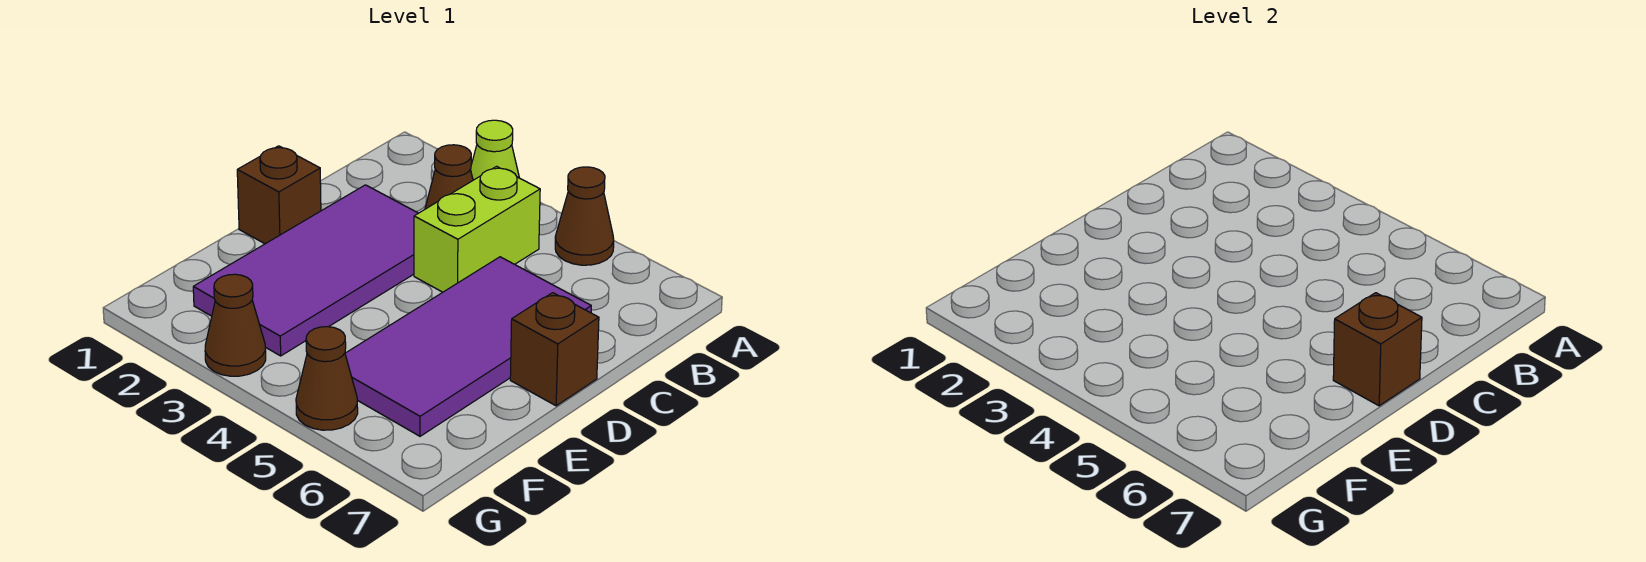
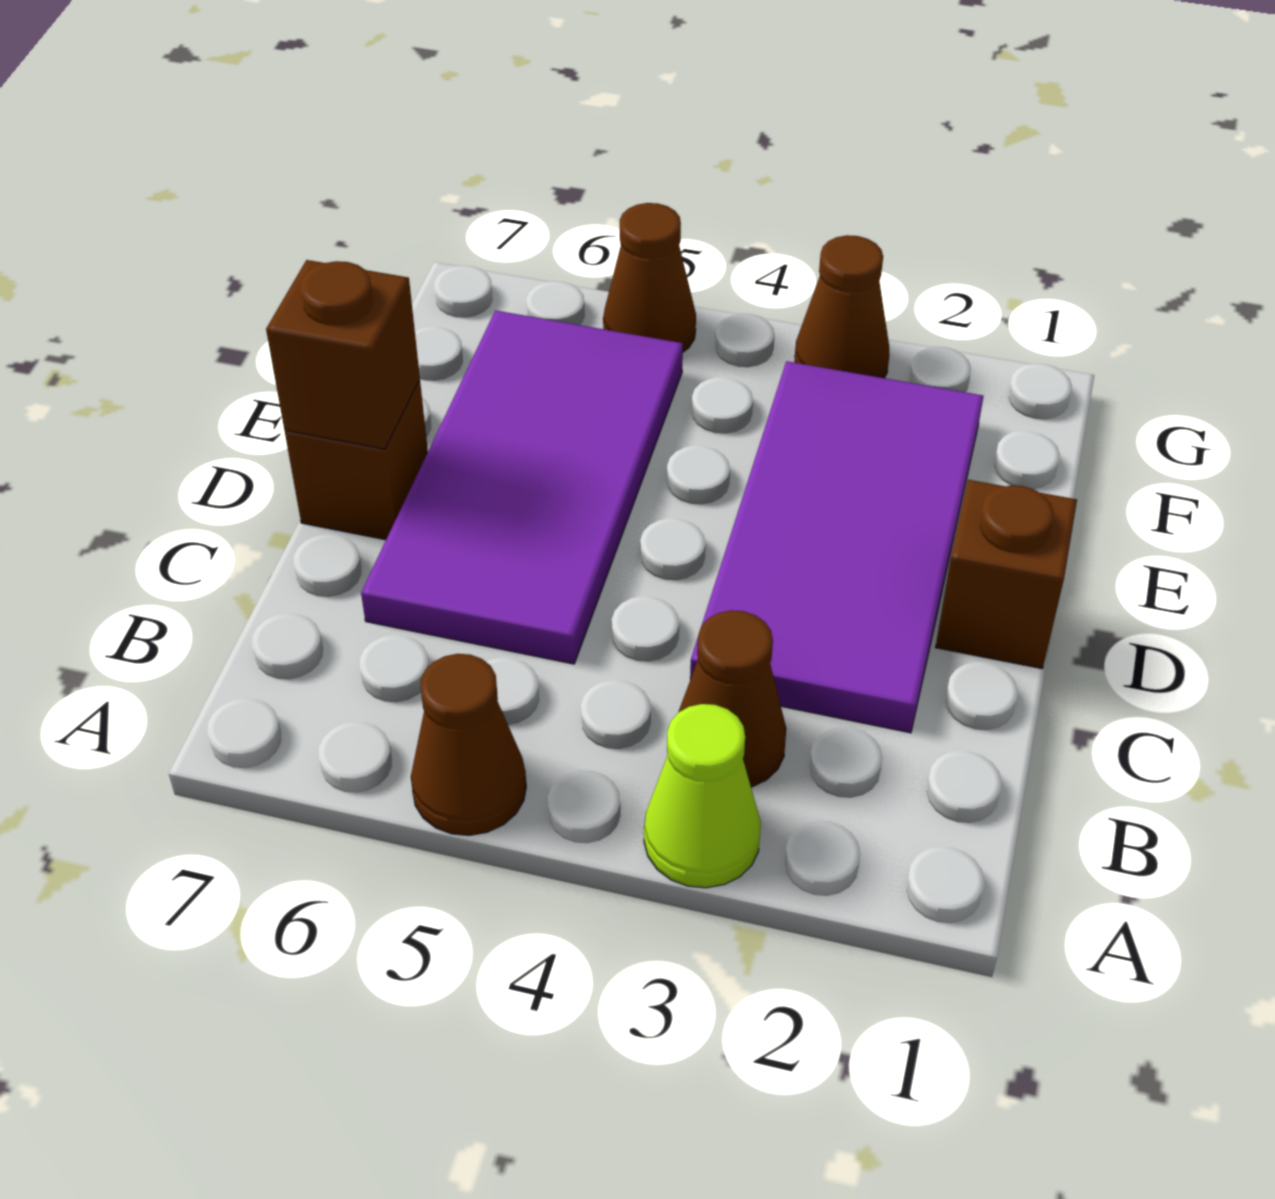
lime 1x2 brick [414,166,540,292] -> none

